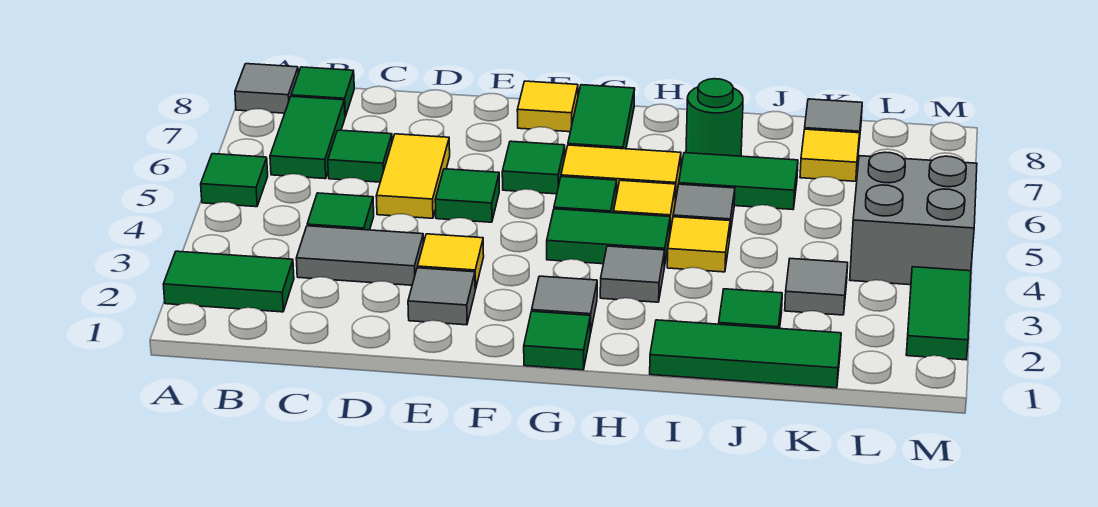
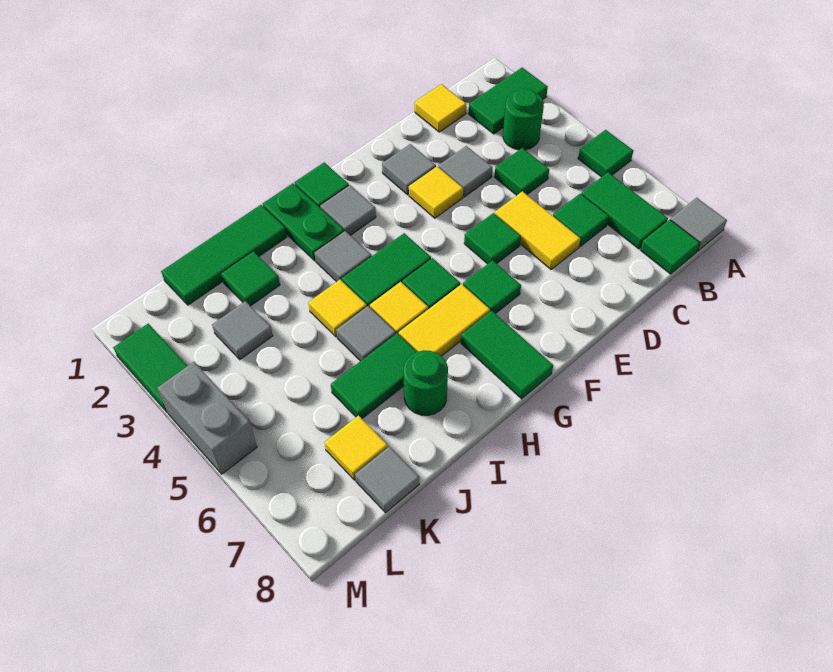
none -> green 1x1 round brick [503,89,544,150]
grey 1x2 tile [296,226,423,285] -> grey 1x1 tile [439,146,493,197]
yellow 1x1 tile [517,81,578,132] -> yellow 1x1 tile moved to [415,84,466,132]
none -> green 1x2 plate [263,183,344,261]
grey 2x2 brick [850,152,977,285] -> grey 1x2 brick [157,362,257,474]

